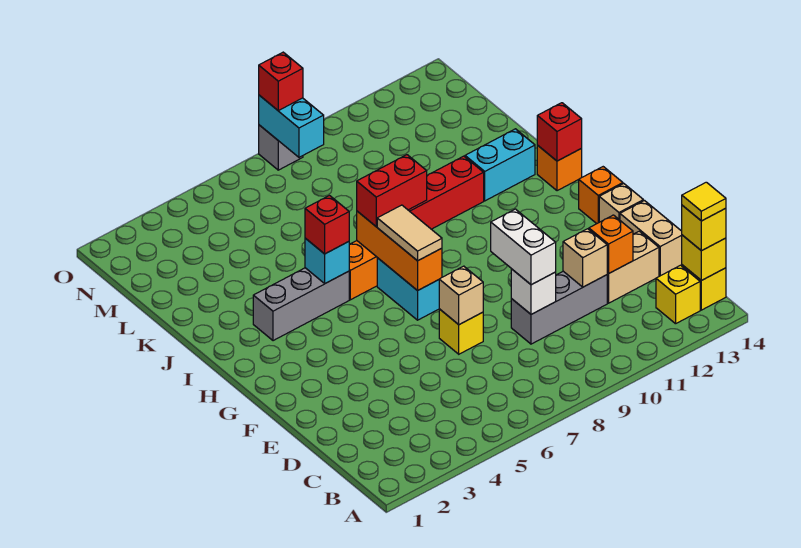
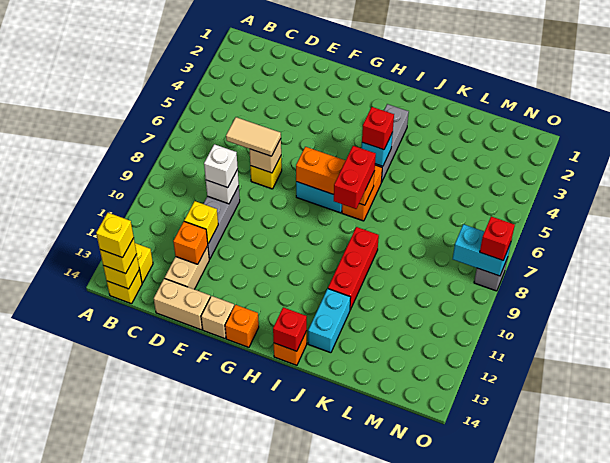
yellow 1x1 tile [682,182,726,221] -> yellow 1x1 brick [96,213,134,258]
white 1x2 brick [491,209,556,285] -> white 1x1 brick [204,144,238,188]
tan 1x1 brick [563,229,607,287] -> yellow 1x1 brick [184,201,218,244]
tan 1x2 tile [377,205,442,261] -> tan 1x2 tile moved to [226,117,281,156]

